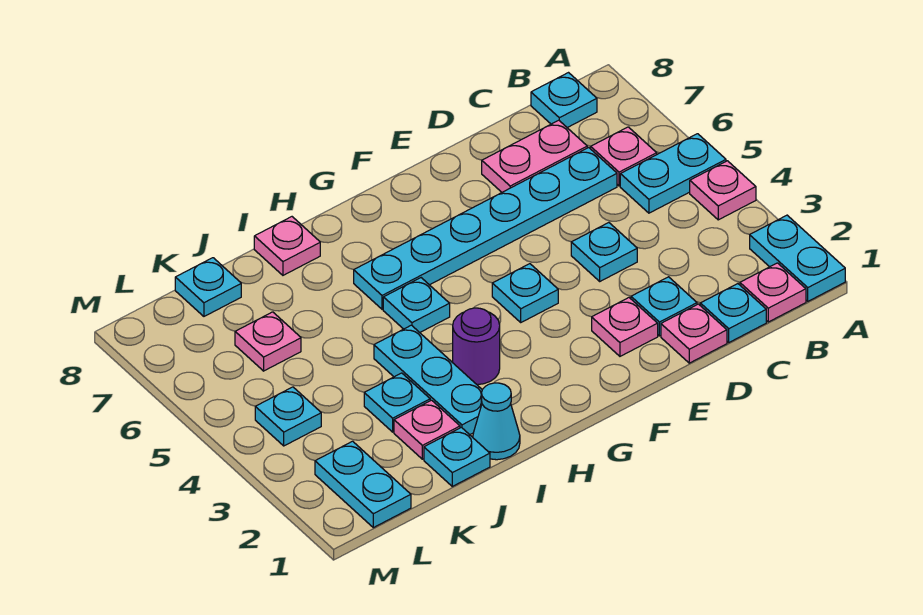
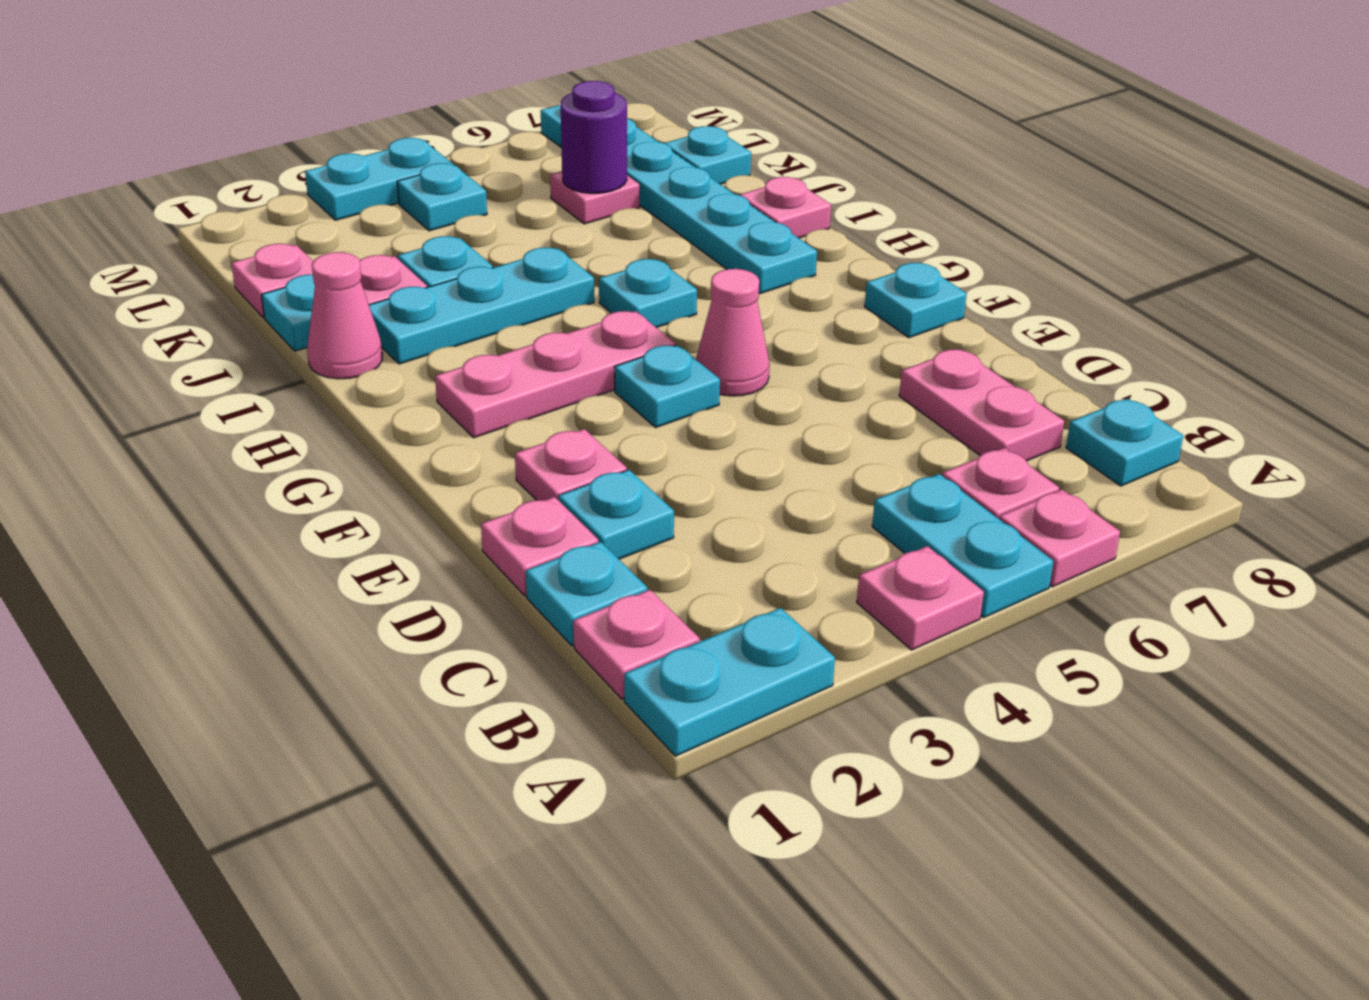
none -> pink 1x1 plate [999,490,1120,587]
cyan 1x6 plate [354,148,617,309] -> cyan 1x6 plate moved to [541,105,817,294]
cyan 1x1 plate [571,223,637,281] -> cyan 1x1 plate moved to [865,263,967,338]
none -> pink 1x1 cone [696,269,770,396]
none -> pink 1x3 plate [435,311,676,438]
purple 1x1 round brick [453,308,500,385] -> purple 1x1 round brick moved to [561,81,627,193]
cyan 1x1 cone [473,383,520,460] -> pink 1x1 cone [307,252,382,379]
none -> pink 1x1 plate [232,244,313,318]
cyan 1x2 plate [315,441,411,528] -> cyan 1x2 plate moved to [305,138,453,220]

